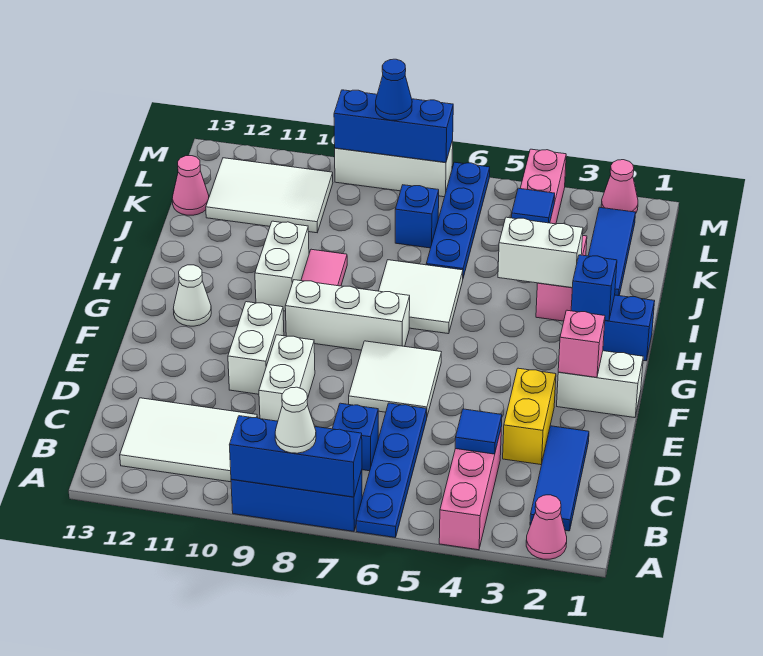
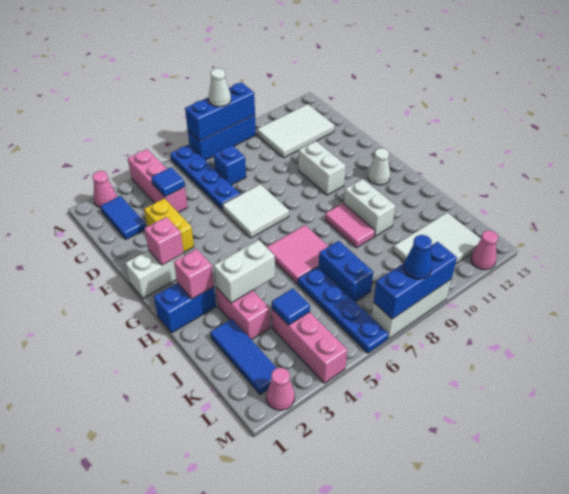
blue 1x3 tile [530,426,589,531] -> blue 1x2 tile [100,196,146,239]
white 1x2 brick [259,335,315,421] -> none
white 1x3 brick [285,280,410,350] -> none
blue 1x1 brick [571,255,617,321] -> pink 1x1 brick [174,249,214,299]
white 2x2 tile [379,260,463,334] -> pink 2x2 tile [267,225,329,284]
blue 1x1 brick [395,185,439,248] -> blue 1x2 brick [319,241,373,302]
pink 1x1 cone [172,156,209,215] -> pink 1x1 cone moved to [471,230,498,270]

